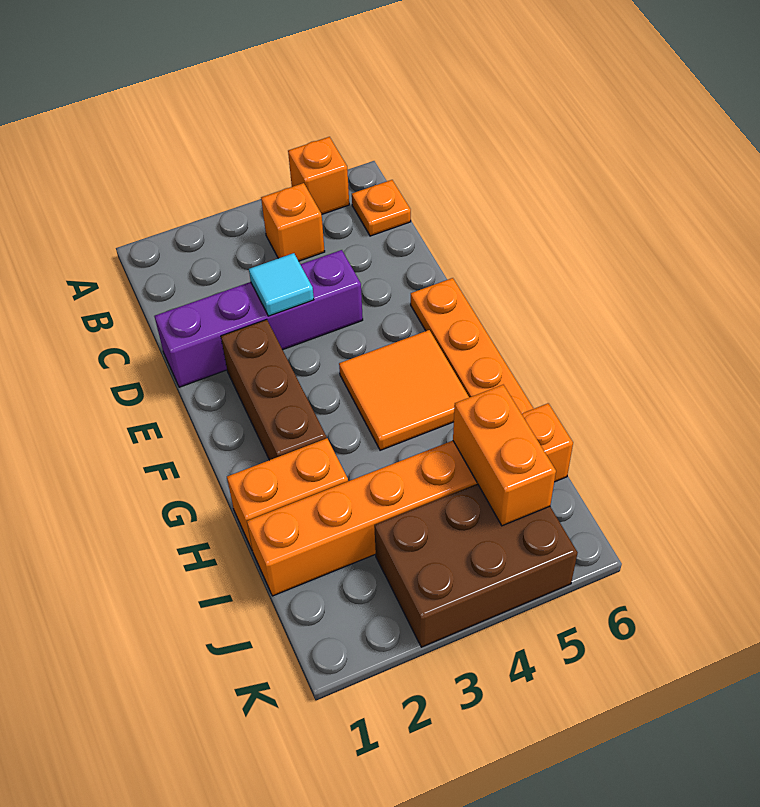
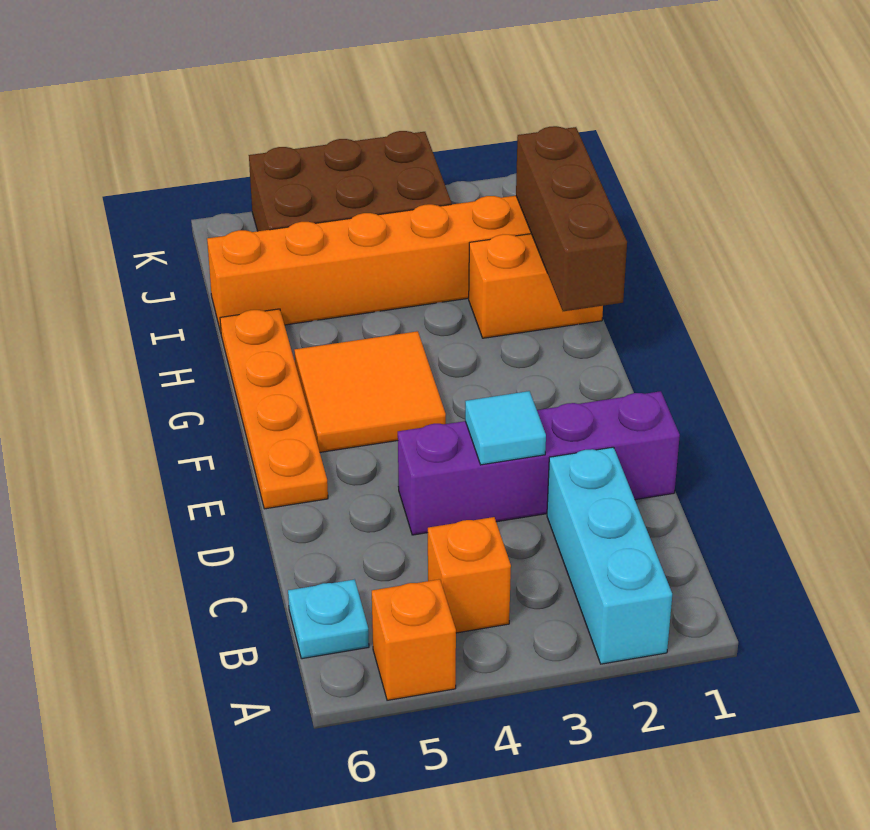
none -> cyan 1x3 brick [547,447,672,664]
orange 1x1 plate [352,180,411,236] -> cyan 1x1 plate [288,579,369,659]
brown 1x3 brick [221,319,326,460] -> brown 1x3 brick moved to [516,126,627,311]
orange 1x2 brick [453,385,556,526] -> none

